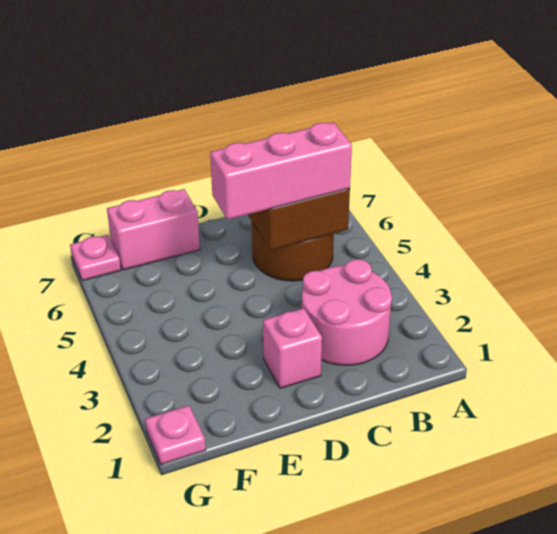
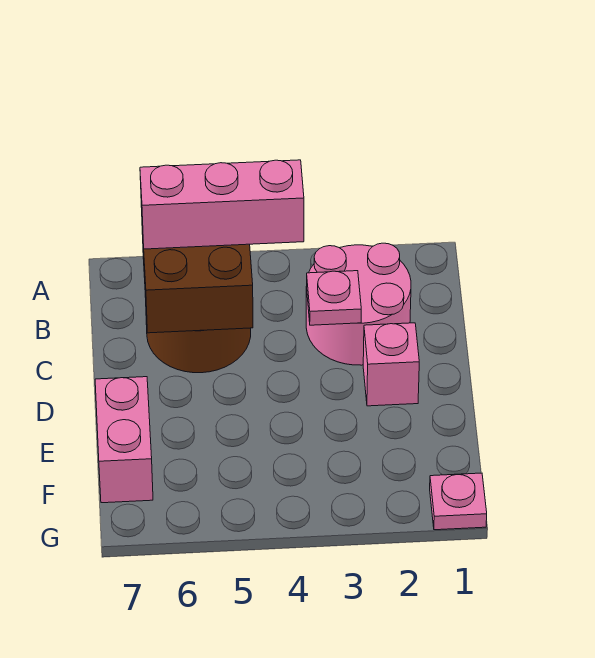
pink 1x3 brick [210,122,352,220] -> pink 1x3 brick turned to [140,160,304,249]
pink 1x1 plate [70,235,121,281] -> pink 1x1 plate moved to [306,271,361,325]

